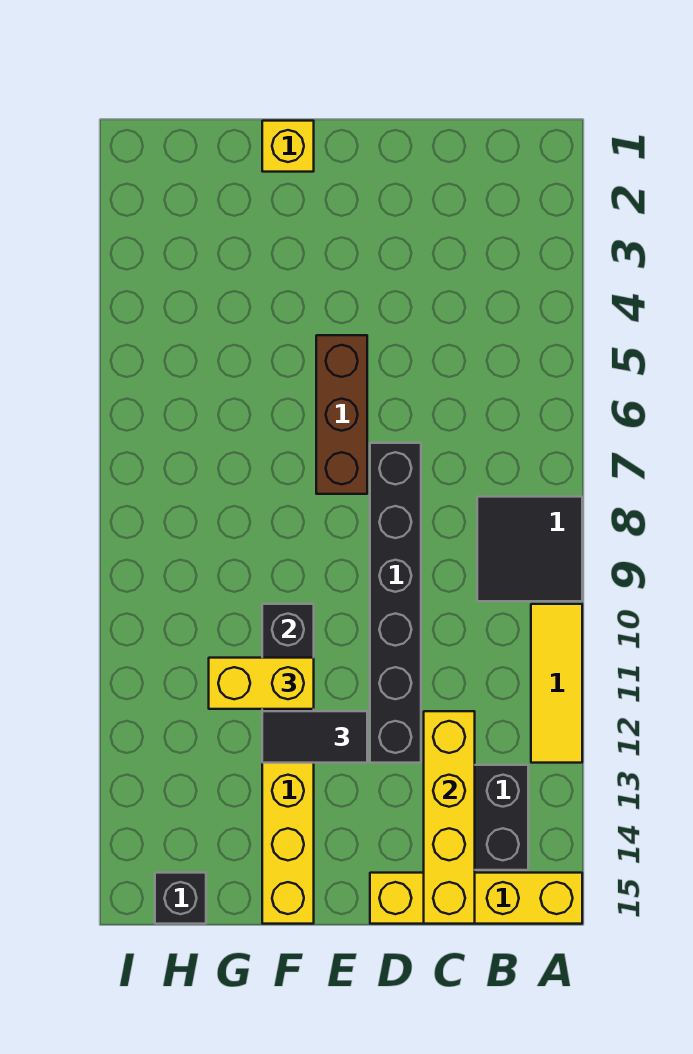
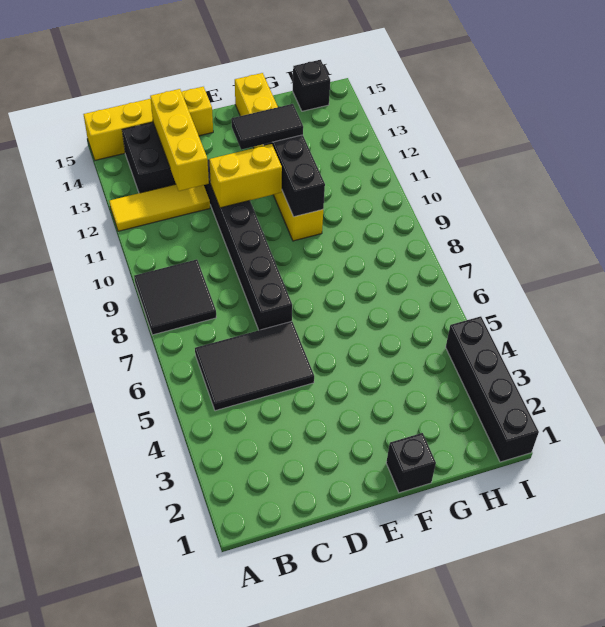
yellow 1x3 tile [531,604,582,763] -> yellow 1x3 tile turned to [109,184,210,231]
none -> black 2x3 tile [195,322,314,411]
yellow 1x4 brick [424,711,475,924] -> yellow 1x3 brick [150,89,209,191]
brown 1x3 brick [316,335,367,494] -> none
yellow 1x1 brick [262,121,314,172] -> black 1x1 brick [386,433,436,493]
yellow 1x2 brick [209,658,314,709] -> yellow 1x2 brick moved to [209,144,282,208]
none -> black 1x4 brick [446,316,539,462]

